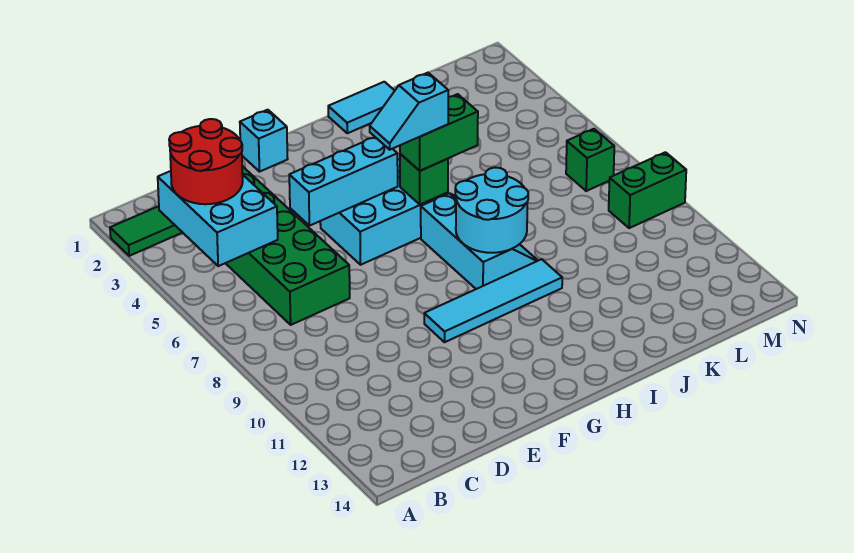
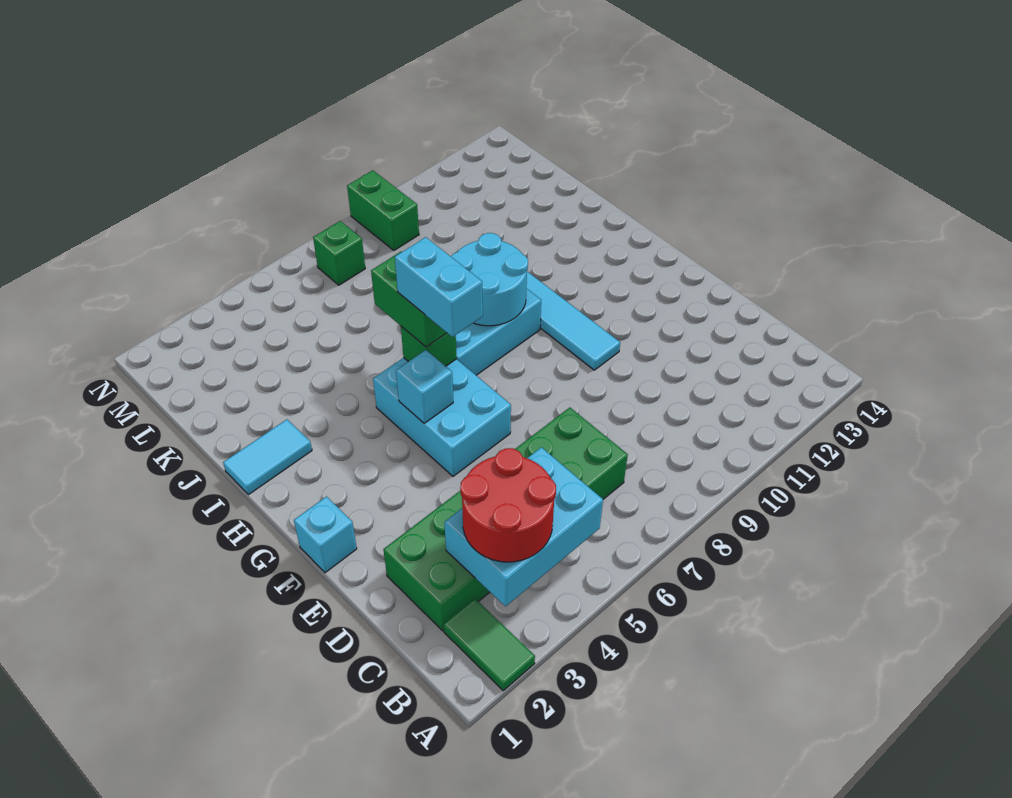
cyan 1x3 brick [289,137,398,226] -> cyan 1x1 brick [396,350,453,423]
cyan 1x2 slope [370,73,448,150] -> cyan 1x2 brick [395,237,483,337]
cyan 1x2 tile [328,82,395,133] -> cyan 1x2 tile turned to [223,419,312,495]

